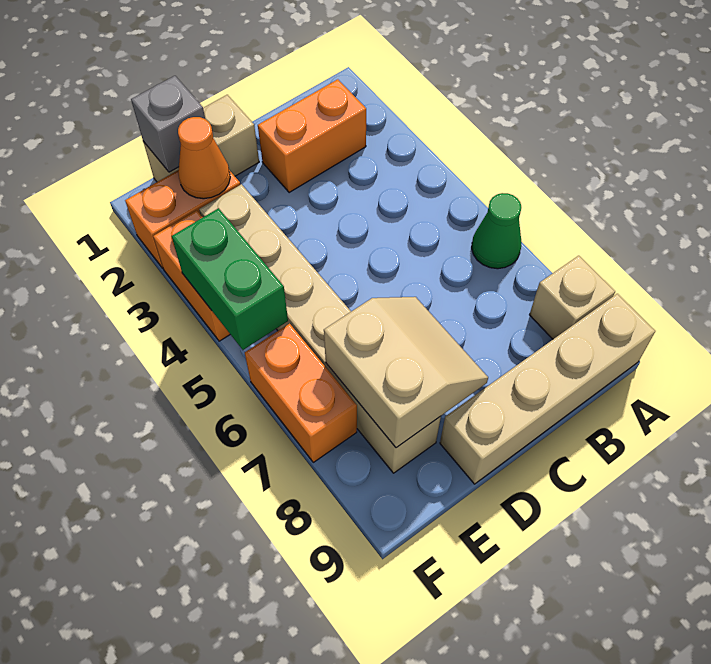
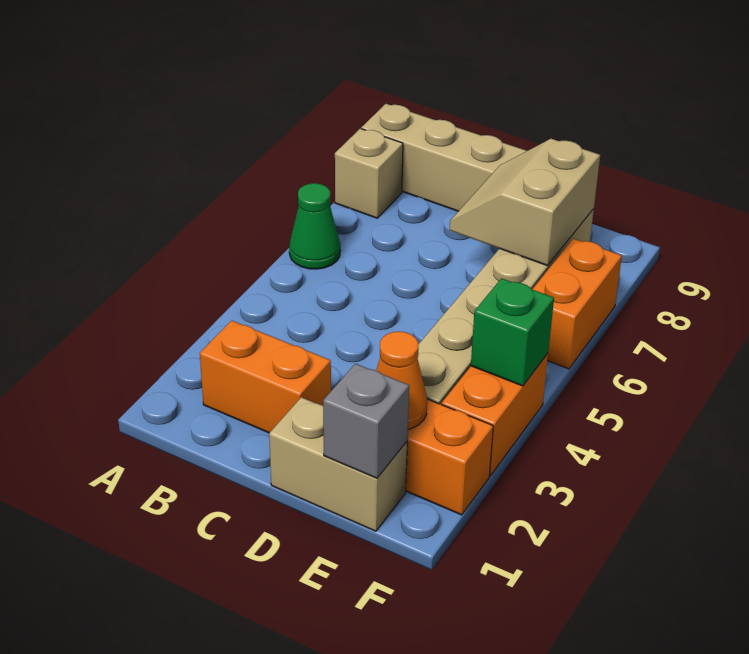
green 1x2 brick [172,208,288,350] -> green 1x1 brick [471,278,554,386]

